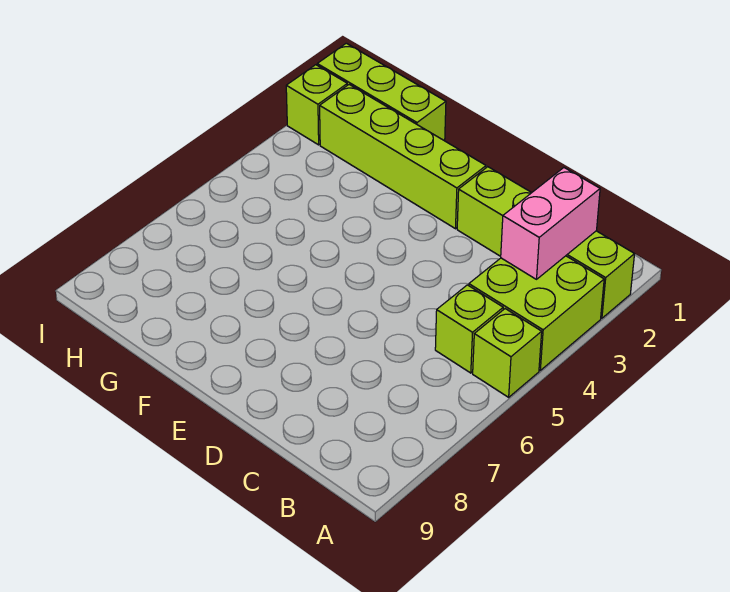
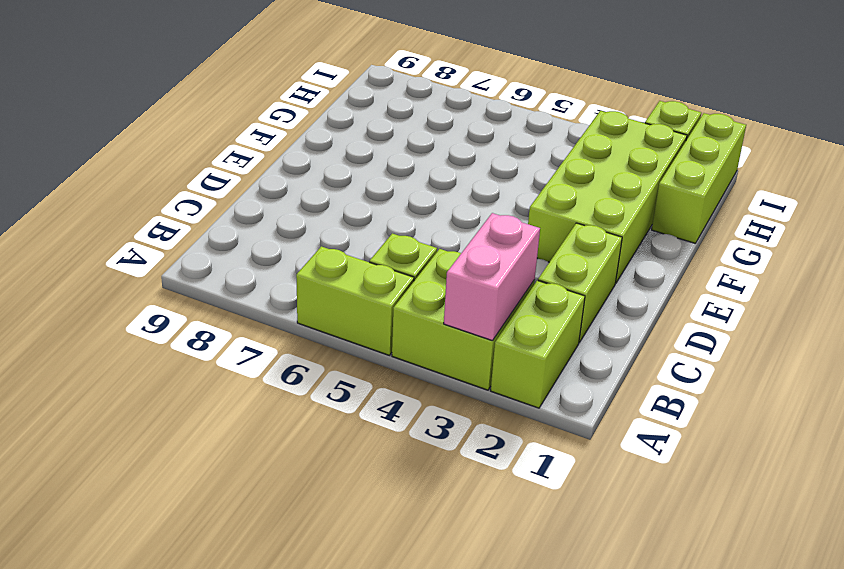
lime 1x1 brick [473,309,542,397] -> lime 1x2 brick [296,246,414,355]
pink 1x2 brick [501,168,600,279] -> pink 1x2 brick turned to [444,213,540,341]
lime 1x4 brick [320,85,486,229] -> lime 2x4 brick [528,111,687,283]

